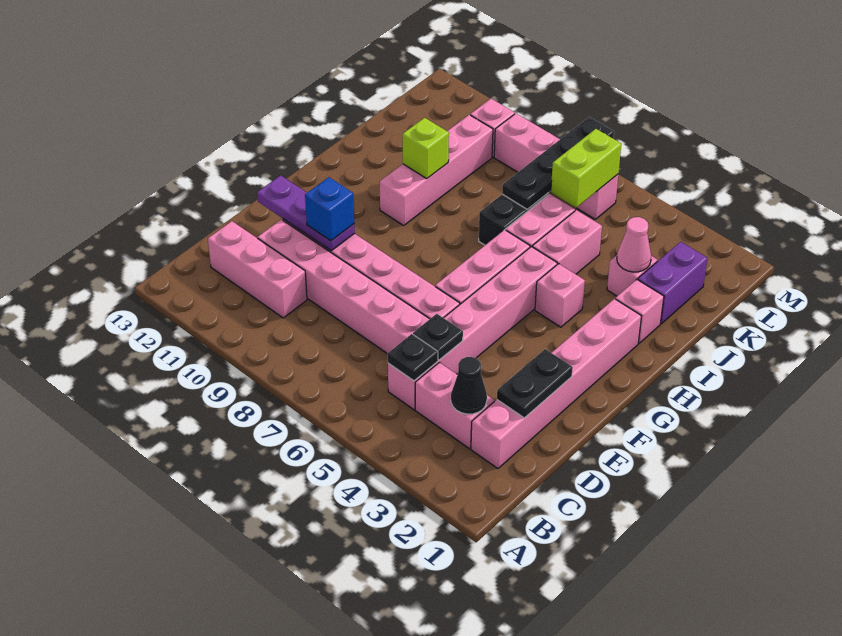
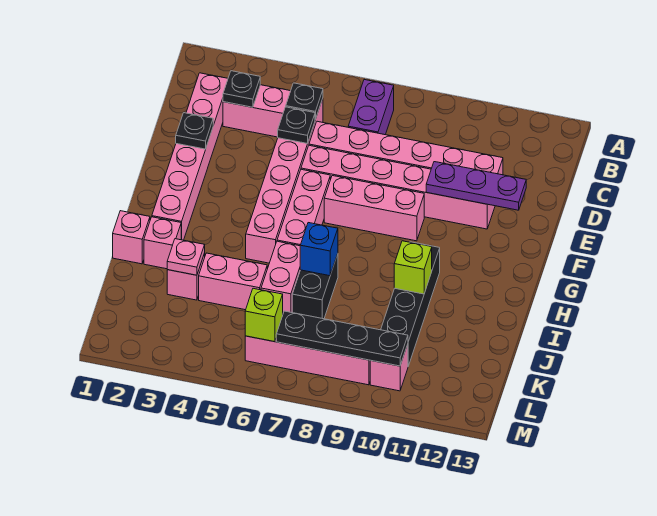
black 1x1 cone [451,357,487,414] -> black 1x1 plate [223,71,260,107]
pink 1x3 brick [208,221,307,318] -> pink 1x3 brick moved to [324,176,424,241]
black 1x2 plate [497,349,573,418] -> black 1x1 plate [176,113,213,149]
blue 1x1 brick [305,177,354,241] -> blue 1x1 brick moved to [300,223,338,276]
pink 1x1 brick [535,264,585,327] -> pink 1x1 brick moved to [113,211,150,264]
pink 1x4 brick [380,115,493,225] -> black 1x4 brick [381,242,440,366]
pink 1x2 brick [532,210,602,274] -> pink 1x2 brick turned to [199,253,267,310]
purple 1x2 brick [638,242,707,324] -> purple 1x2 brick moved to [348,80,394,135]
pink 1x1 cone [617,217,651,272] -> pink 1x1 plate [167,239,205,275]
black 1x4 plate [502,117,614,209] -> black 1x4 plate turned to [276,311,408,366]
lime 1x2 brick [551,129,621,208] -> lime 1x1 brick [245,288,283,342]

